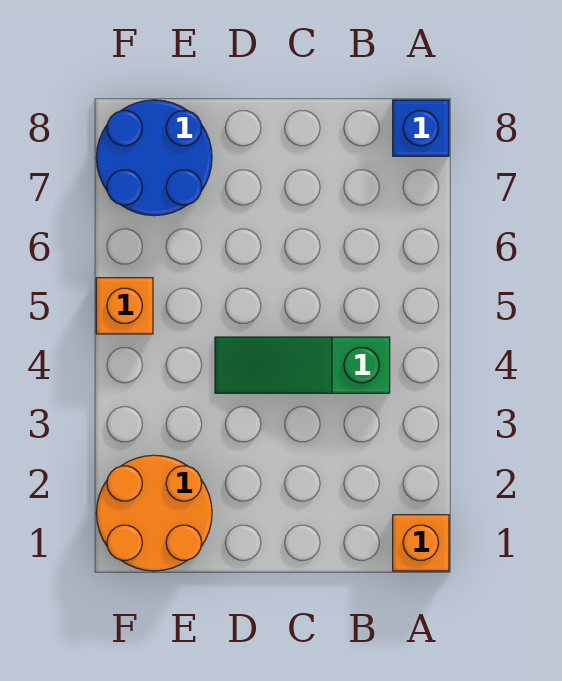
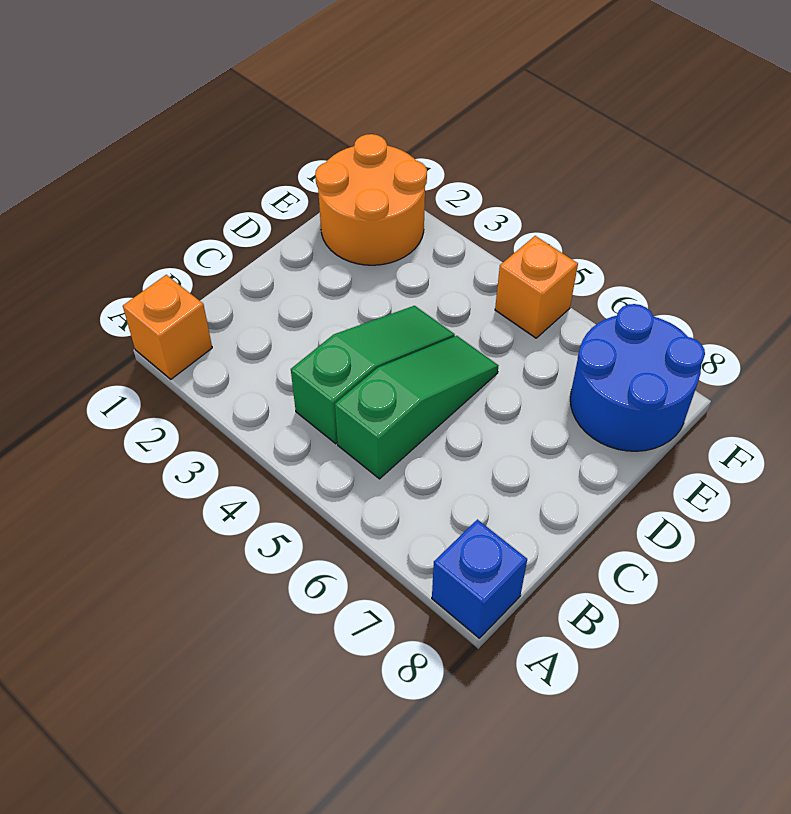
none -> green 1x3 slope [335,336,498,479]

